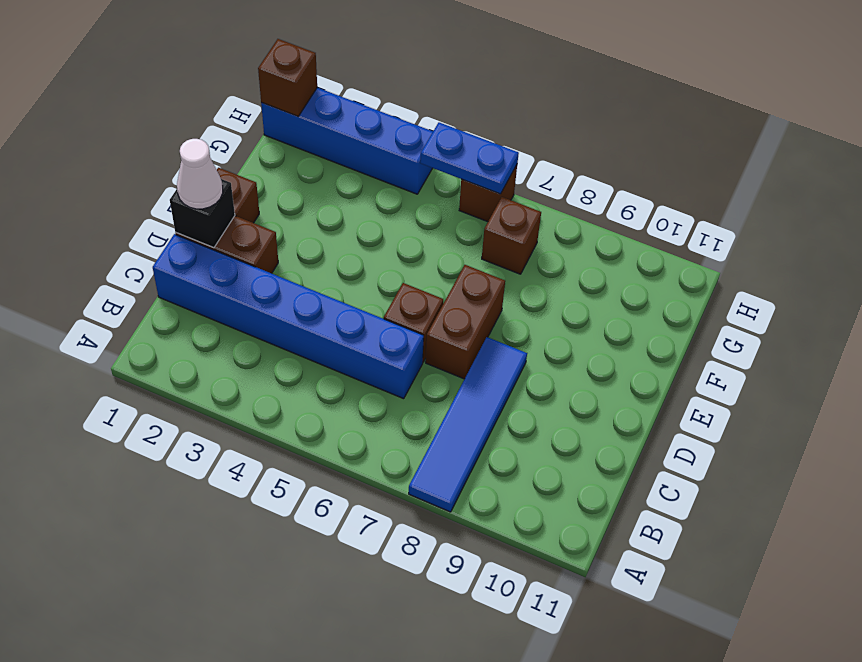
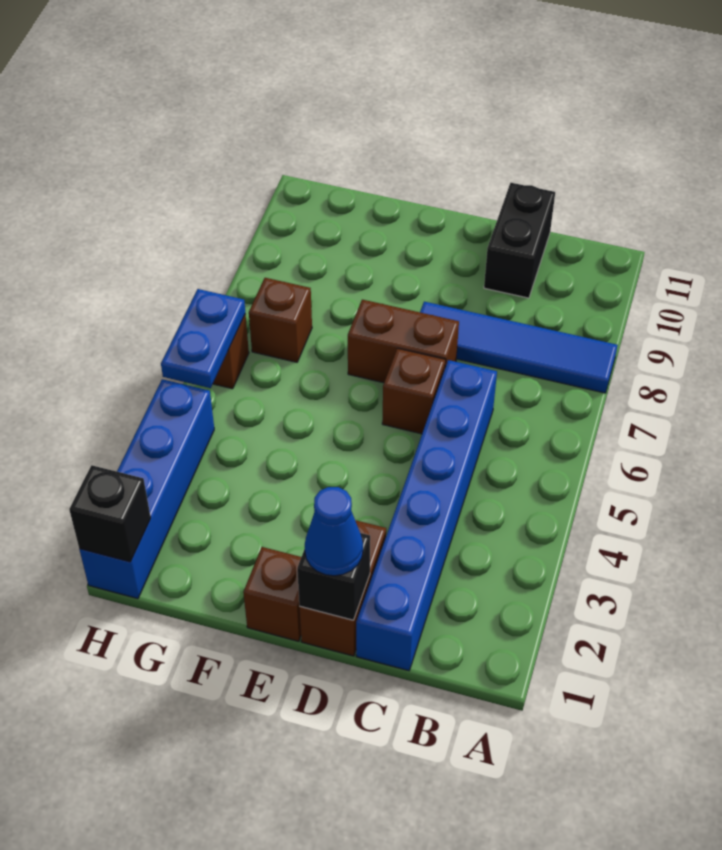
none -> black 1x2 brick [484,183,555,298]
white 1x1 cone [177,139,223,209] -> blue 1x1 cone [305,487,363,576]
brown 1x1 brick [258,39,317,116] -> black 1x1 brick [69,465,151,562]

